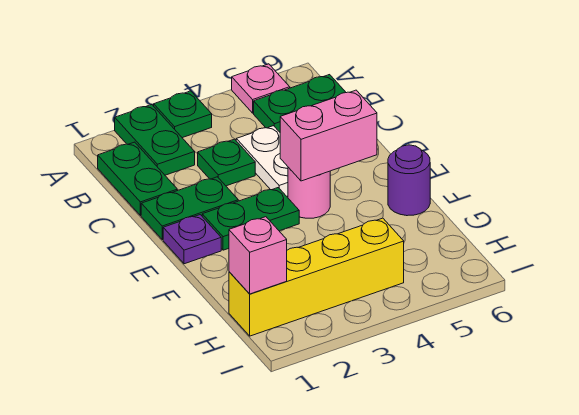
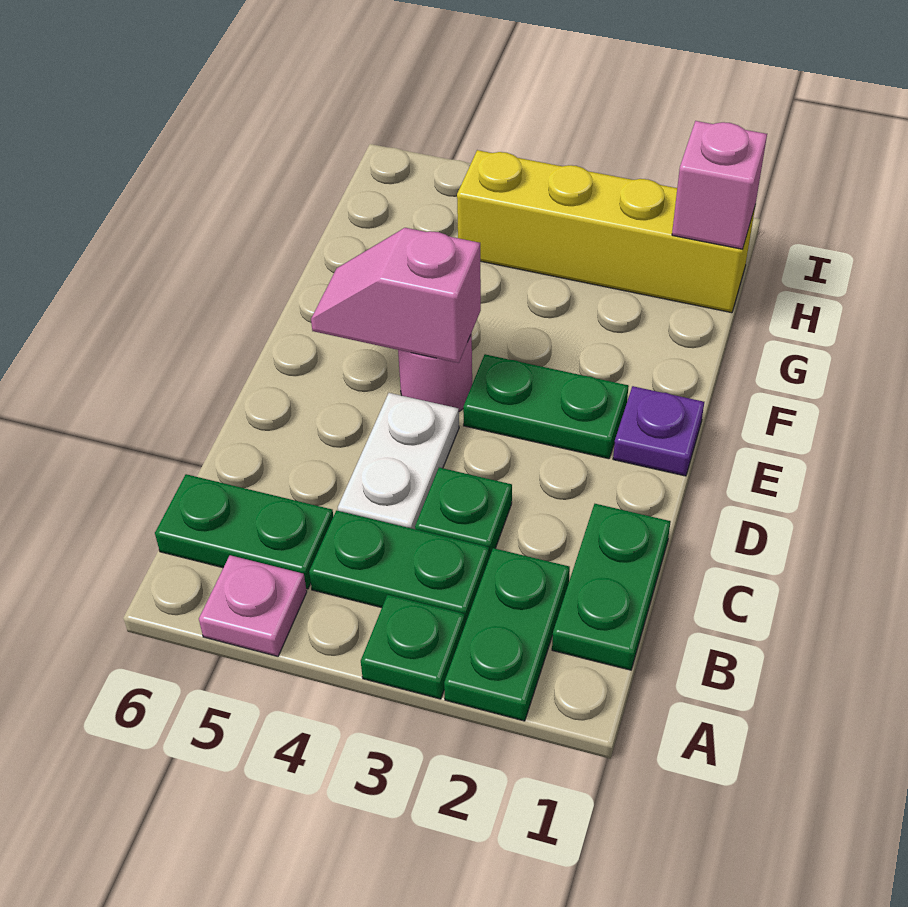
green 1x2 plate [141,177,238,240] -> green 1x2 plate moved to [309,511,489,624]
pink 1x2 brick [280,90,377,181] -> pink 1x2 slope [311,228,481,363]
purple 1x1 round brick [388,145,430,216] -> none

